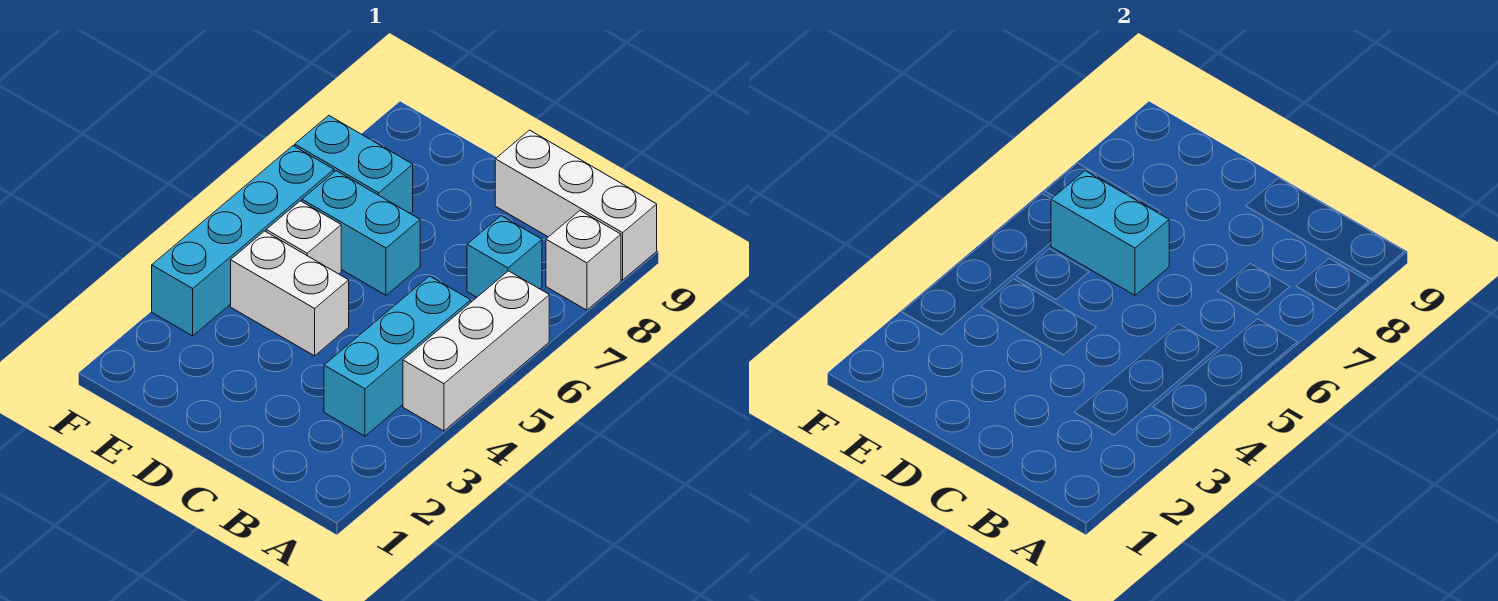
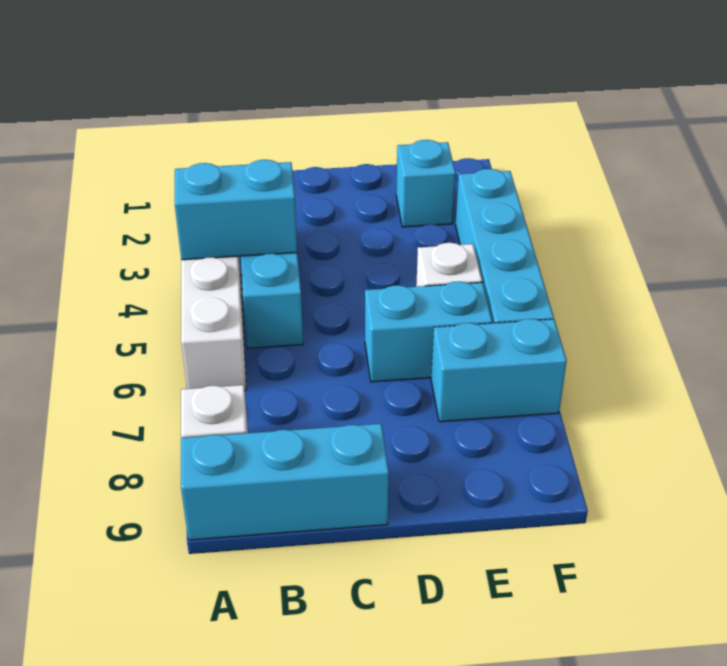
white 1x3 brick [495,130,657,280] -> cyan 1x3 brick [181,424,389,540]
cyan 1x1 brick [467,216,542,297] -> cyan 1x1 brick moved to [396,140,456,227]
white 1x2 brick [231,231,349,356] -> none
cyan 1x2 brick [1051,171,1169,295] -> cyan 1x2 brick moved to [175,160,297,260]

